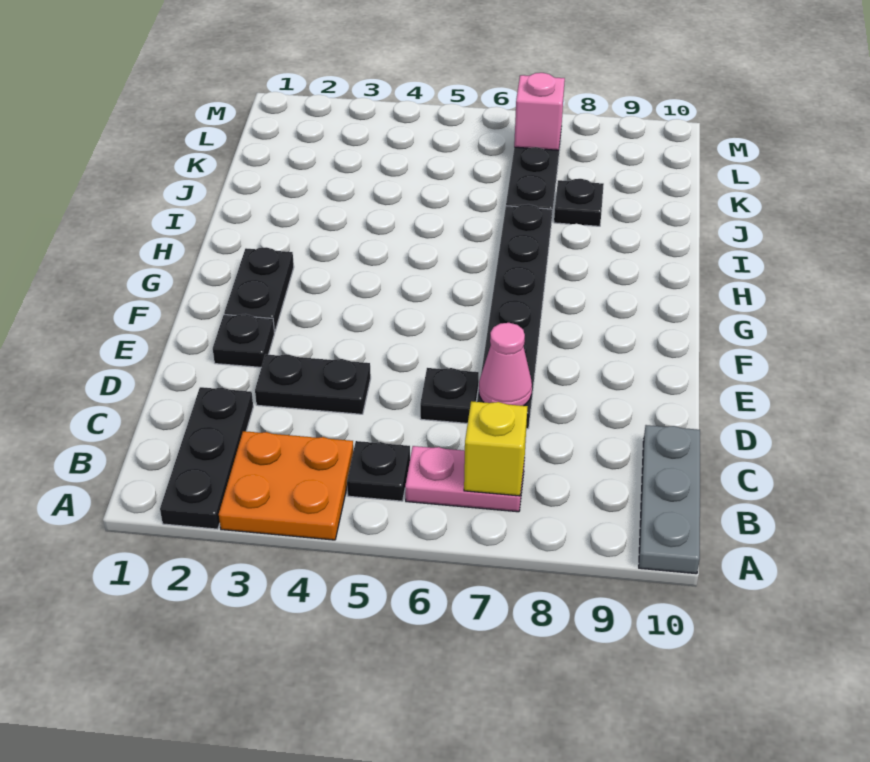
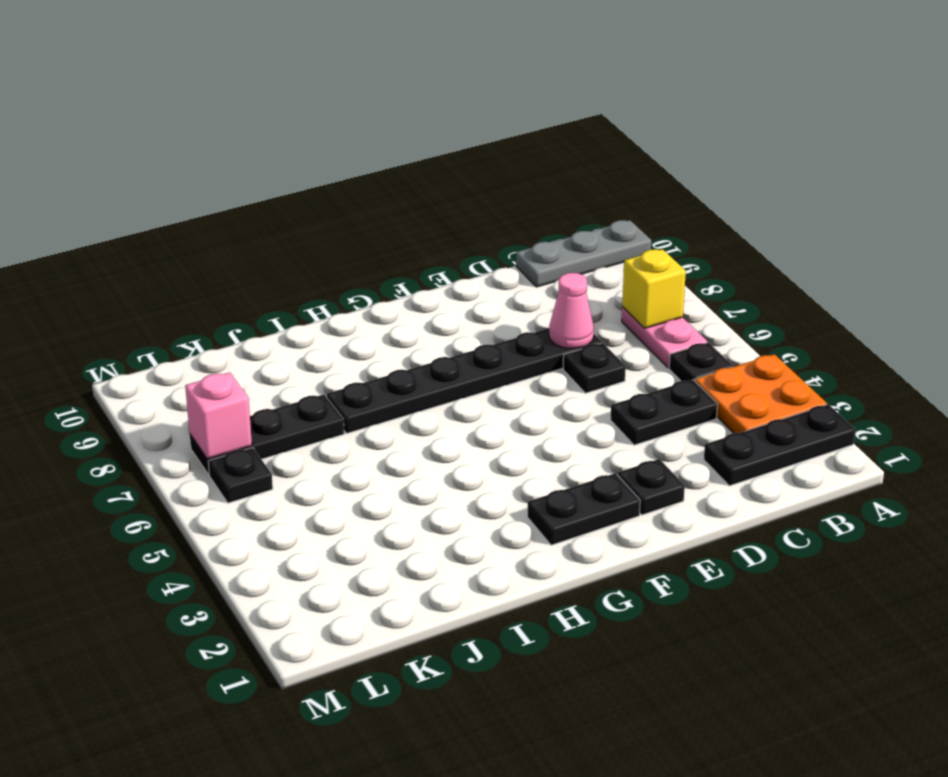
black 1x2 plate [255,354,371,414] -> black 1x2 plate turned to [610,380,717,445]
black 1x1 plate [554,179,604,226] -> black 1x1 plate moved to [208,448,273,503]

